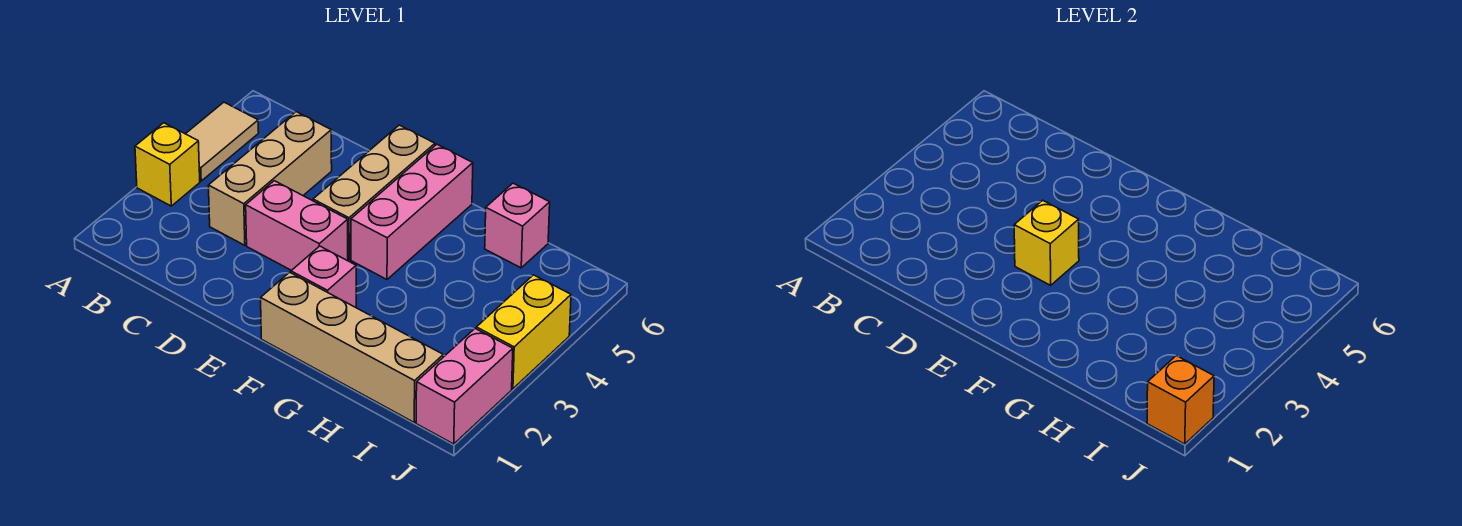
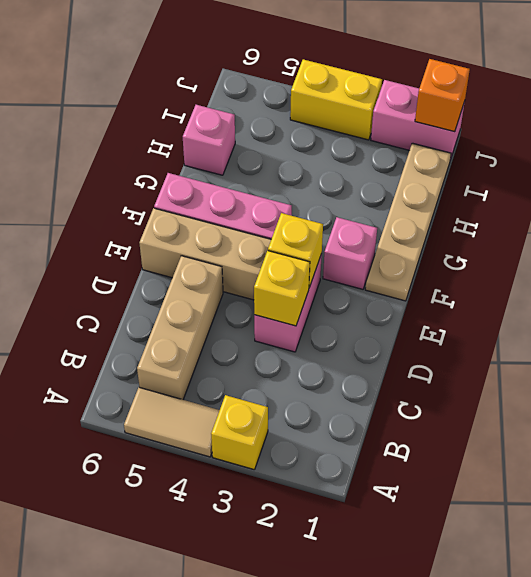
tan 1x3 brick [208,112,332,245] -> tan 1x3 brick turned to [137,256,223,400]
none -> yellow 1x1 brick [254,251,310,326]
tan 1x4 brick [261,272,443,422] -> tan 1x4 plate [365,143,451,301]

